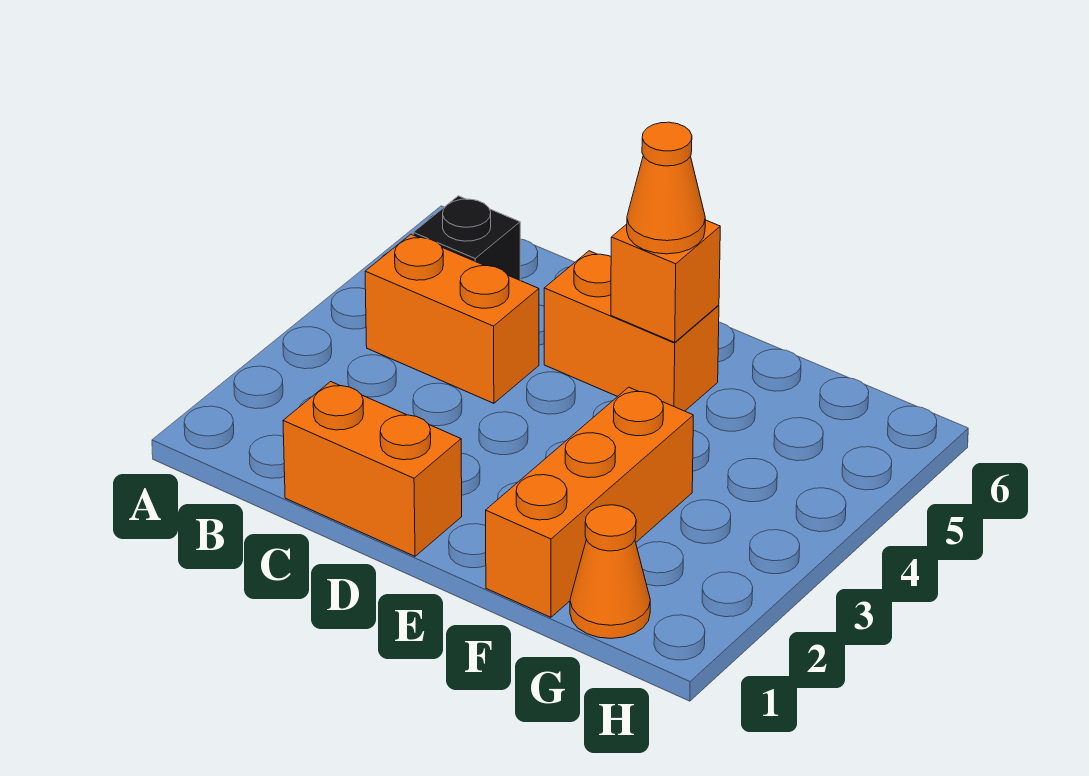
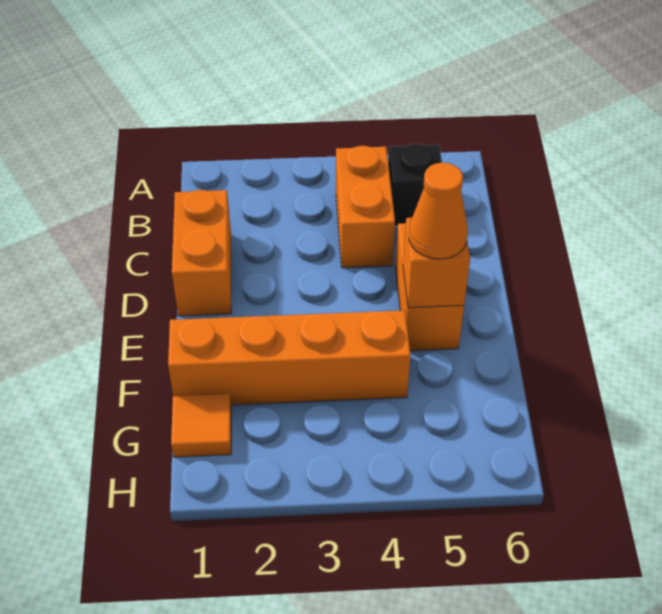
orange 1x3 brick [486,387,693,617] -> orange 1x4 brick [168,310,411,405]
orange 1x1 cone [570,505,650,638] -> orange 1x1 tile [171,394,231,457]

